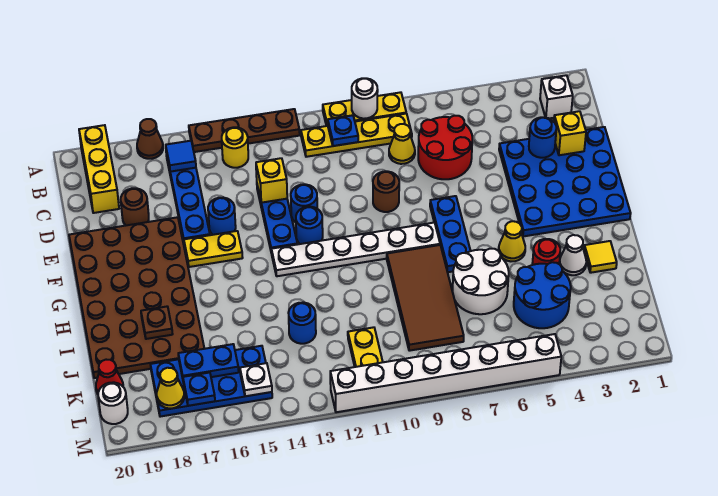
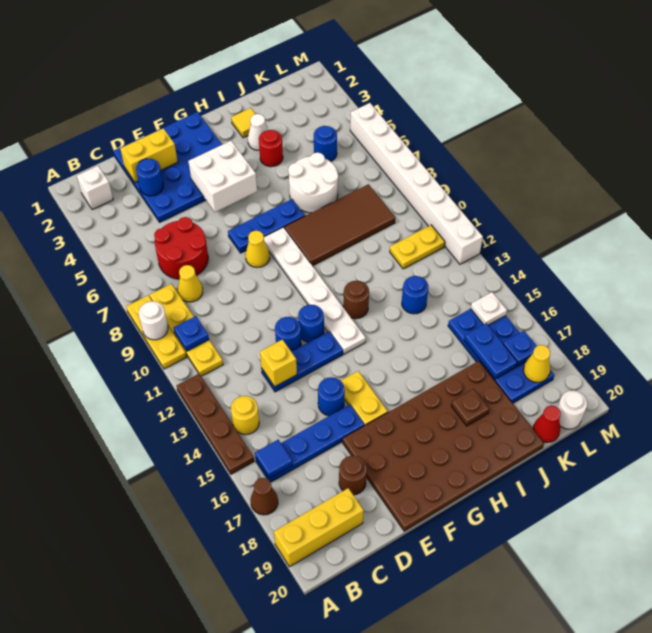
yellow 1x1 brick [554,111,586,155] -> yellow 1x2 brick [120,128,178,182]
brown 1x1 round brick [373,171,399,212] -> brown 1x1 round brick moved to [343,281,369,319]
none -> white 2x2 brick [188,141,257,212]
yellow 1x1 cone [499,221,525,261] -> yellow 1x1 cone moved to [245,231,270,268]
blue 2x2 round brick [514,262,571,328] -> blue 1x1 round brick [314,126,337,162]

